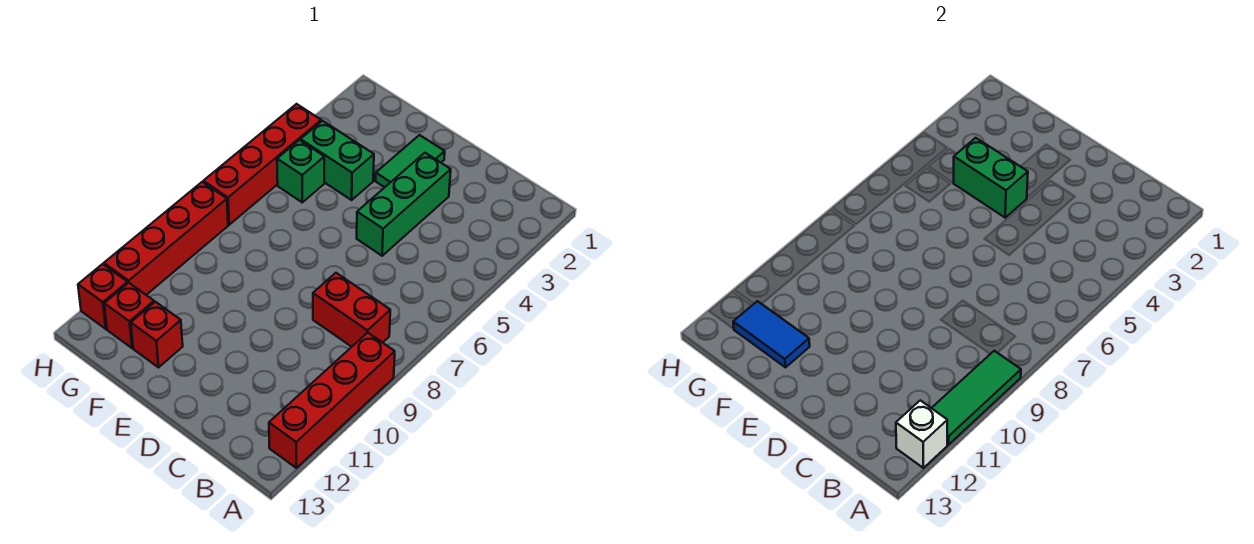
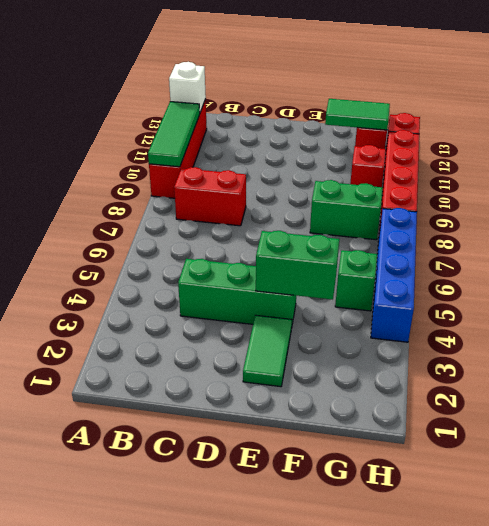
green 1x3 brick [357,153,451,256] -> green 1x3 brick turned to [178,259,296,329]
green 1x2 brick [301,121,374,200] -> green 1x2 brick moved to [310,180,383,240]
red 1x1 brick [131,302,183,367] -> red 1x1 brick moved to [350,145,386,187]
blue 1x2 tile [733,301,810,367] -> green 1x2 tile [325,99,390,130]
red 1x4 brick [203,104,321,225] -> blue 1x4 brick [371,208,417,342]

